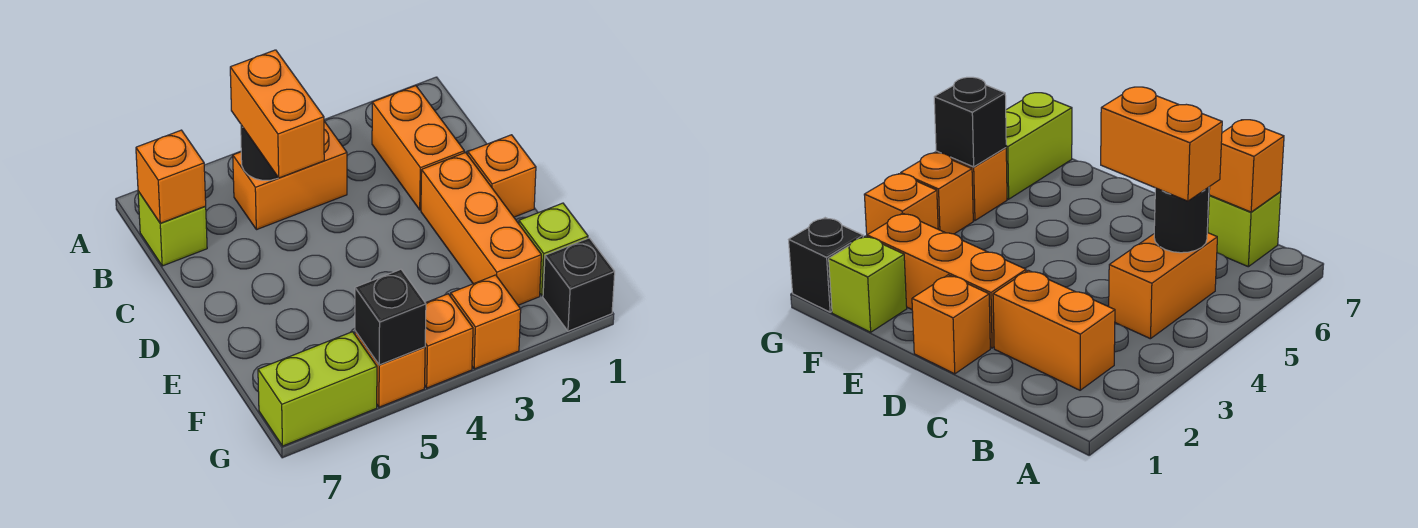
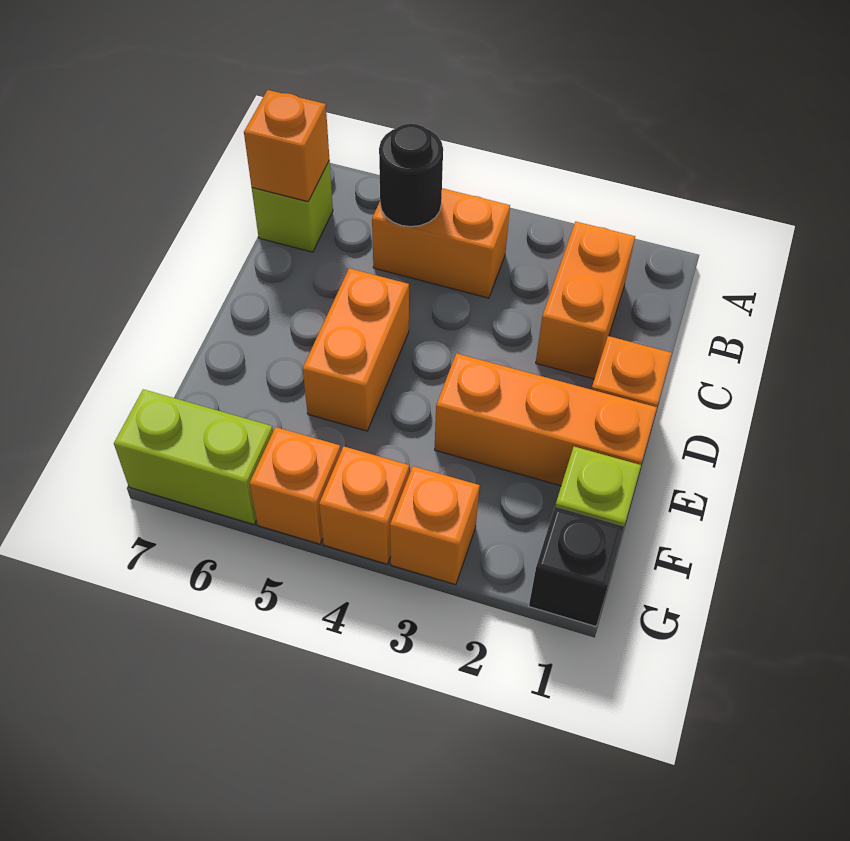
orange 1x2 brick [230,50,324,178] -> orange 1x2 brick moved to [303,268,409,431]
orange 1x3 brick [421,152,541,305] -> orange 1x3 brick turned to [435,353,657,486]
black 1x1 brick [355,269,426,365] -> none

